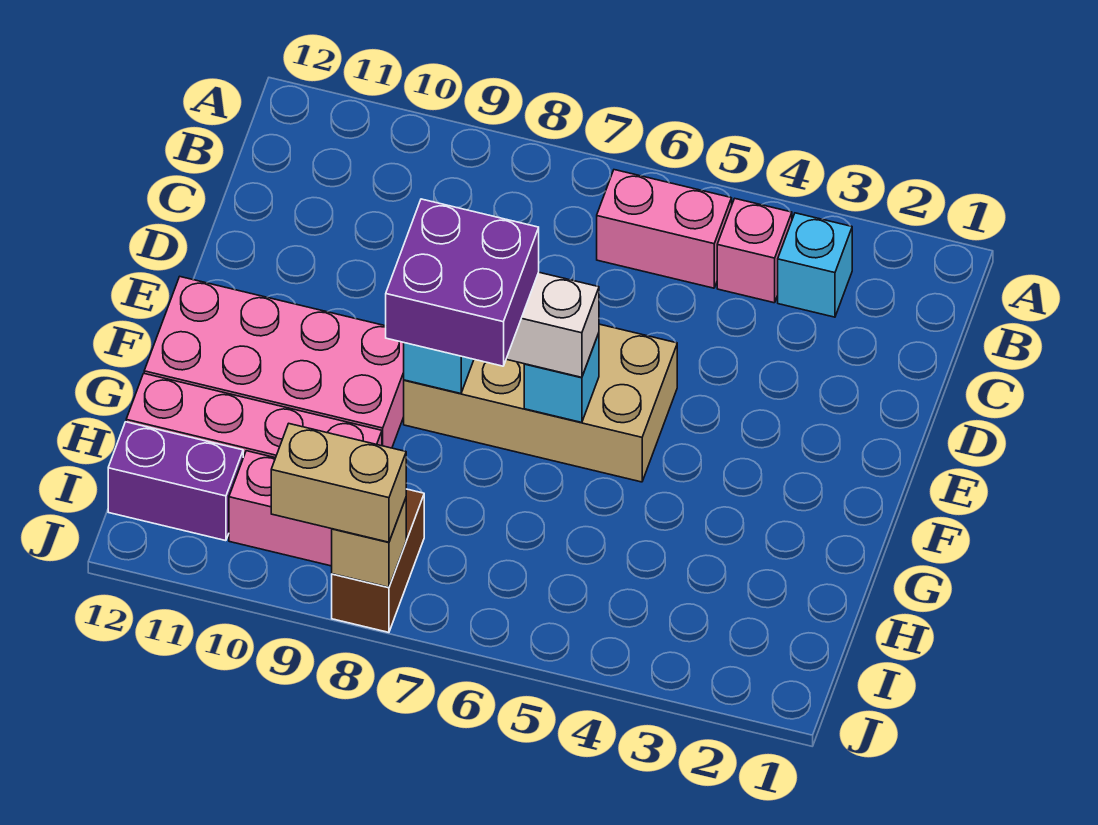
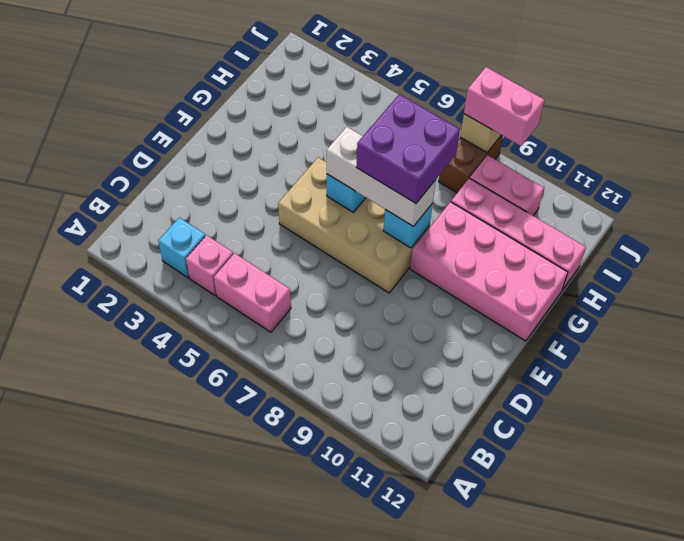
purple 1x2 brick [108,422,243,541] -> none
tan 1x2 brick [271,424,406,542] -> pink 1x2 brick [464,67,545,146]

